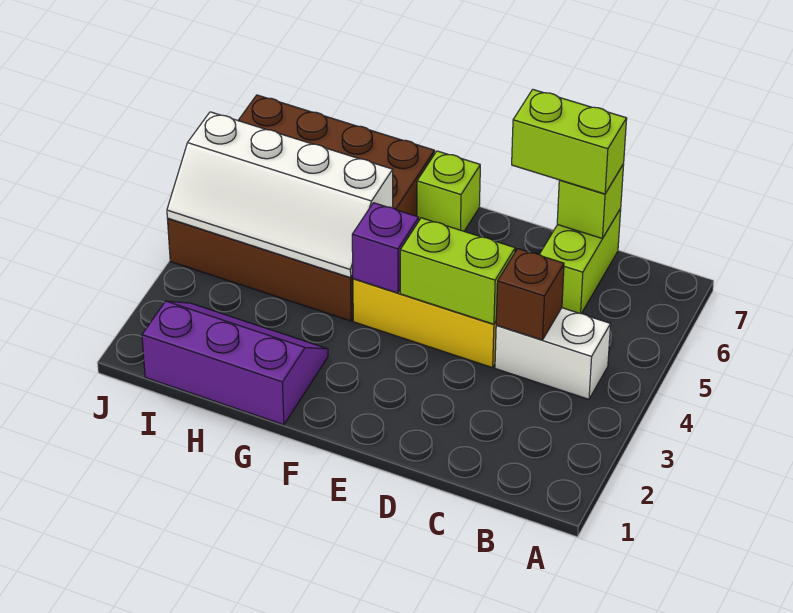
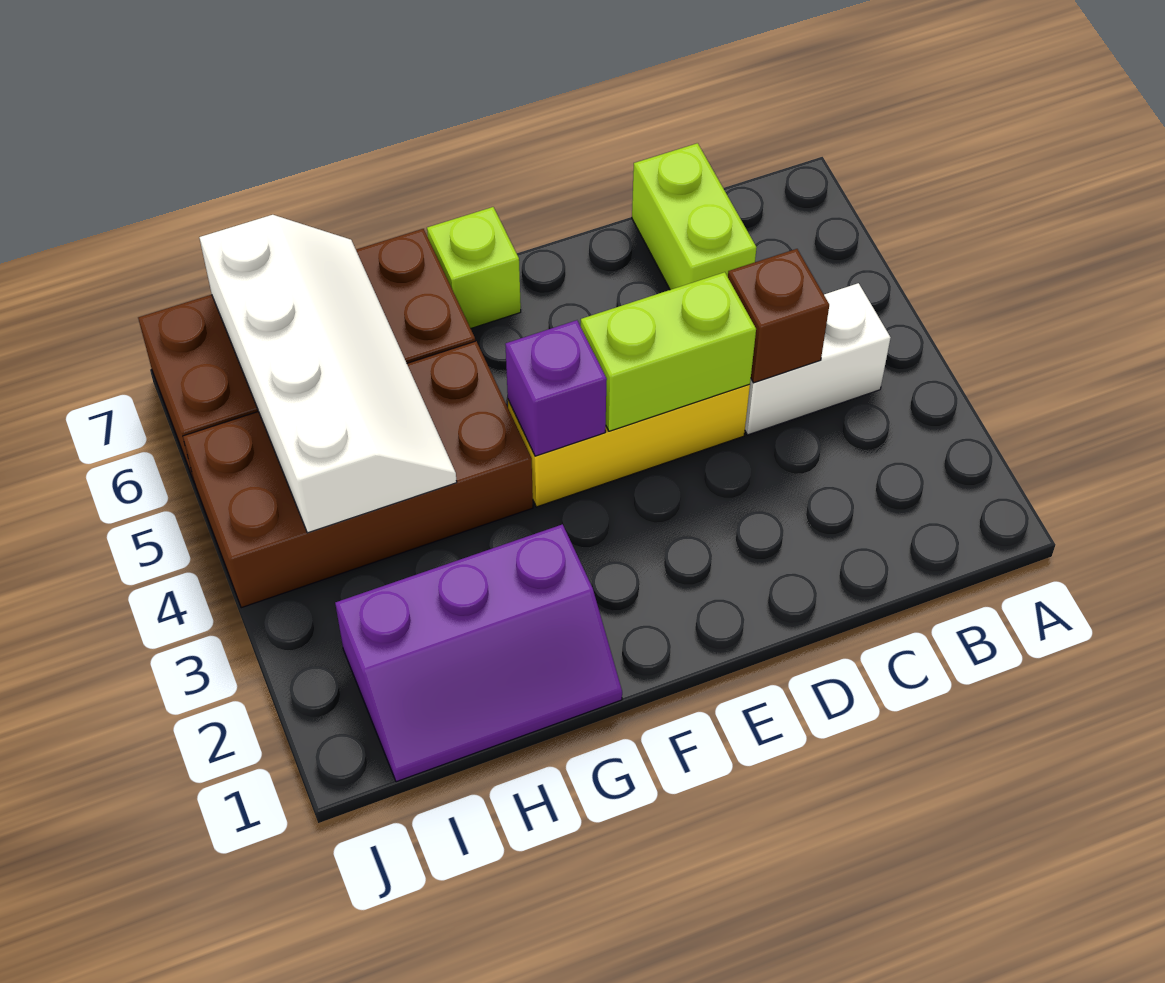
lime 1x1 brick [557,164,624,238] -> none
lime 1x2 brick [512,90,627,194] -> none
purple 2x3 slope [142,301,328,425] -> purple 2x3 slope turned to [335,524,622,782]
white 2x4 slope [167,112,393,278] -> white 2x4 slope turned to [199,215,457,533]

